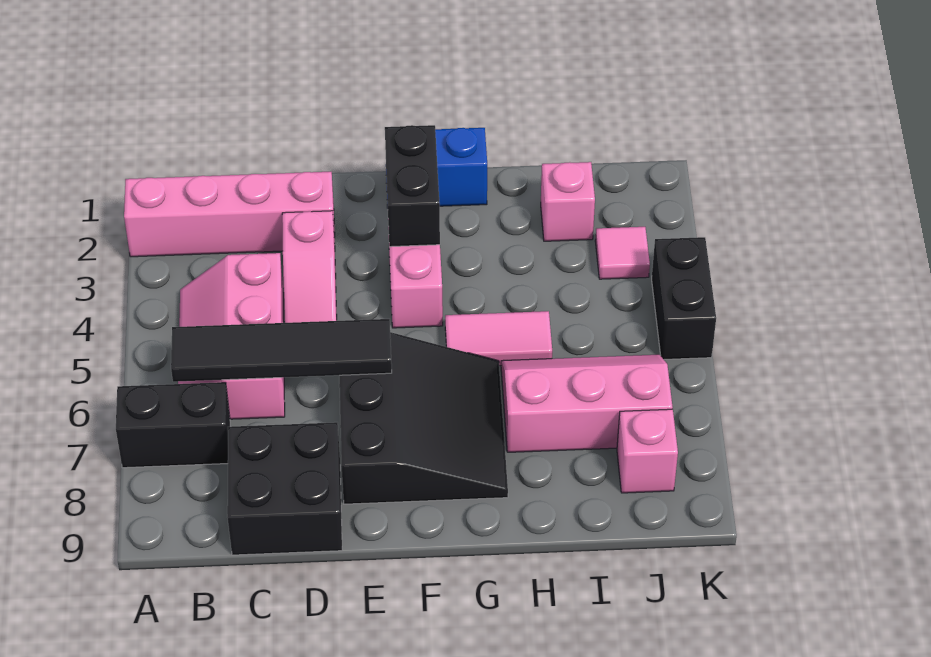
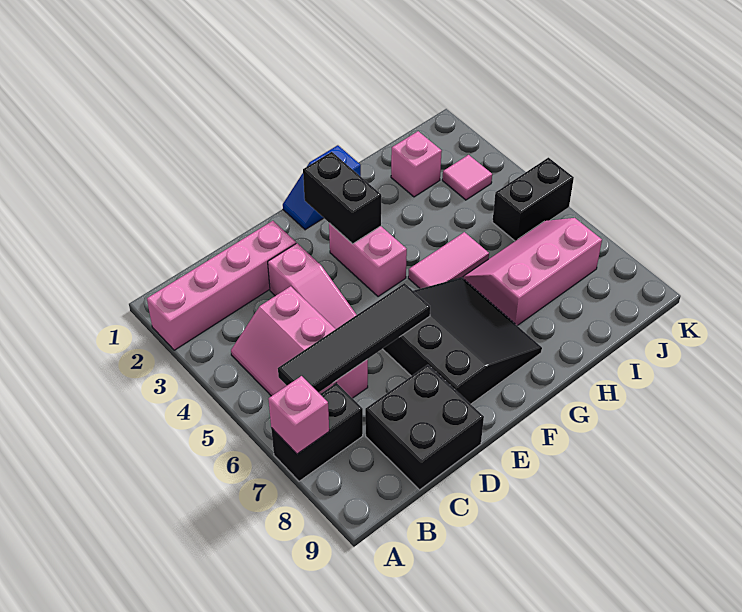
pink 1x1 brick [617,409,678,493] -> pink 1x1 brick moved to [268,376,329,454]
black 1x2 brick [652,237,716,359] -> black 1x2 brick turned to [492,158,574,241]

